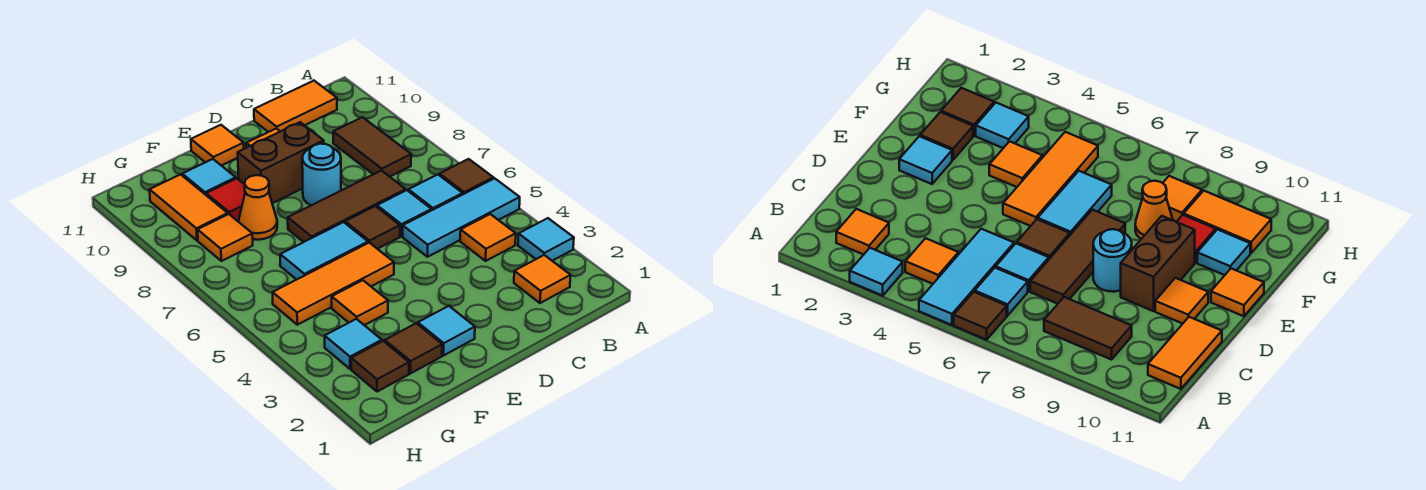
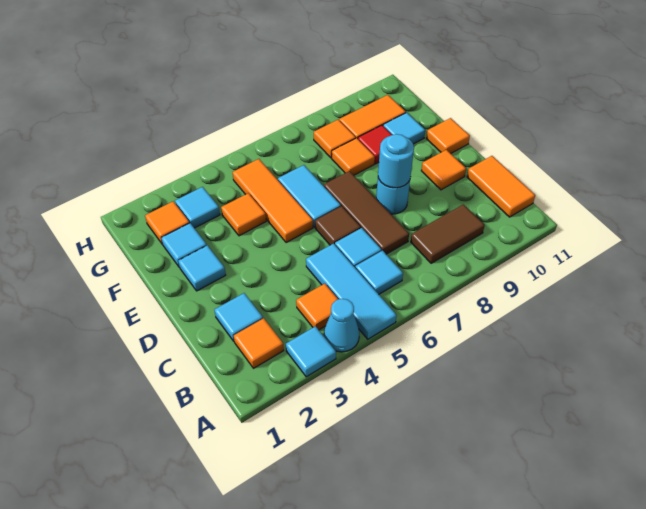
none -> cyan 1x1 cone [324,299,359,352]
brown 1x1 tile [439,159,493,194] -> none
none -> cyan 1x1 tile [214,293,263,341]
none -> cyan 1x1 round brick [378,134,414,188]
brown 1x2 brick [238,122,324,203] -> none
brown 1x1 tile [385,323,442,373] -> cyan 1x1 tile [161,223,207,267]
orange 1x1 cone [238,175,277,240] -> orange 1x1 tile [332,138,375,175]
brown 1x1 tile [351,341,409,392] -> orange 1x1 tile [145,201,189,244]

